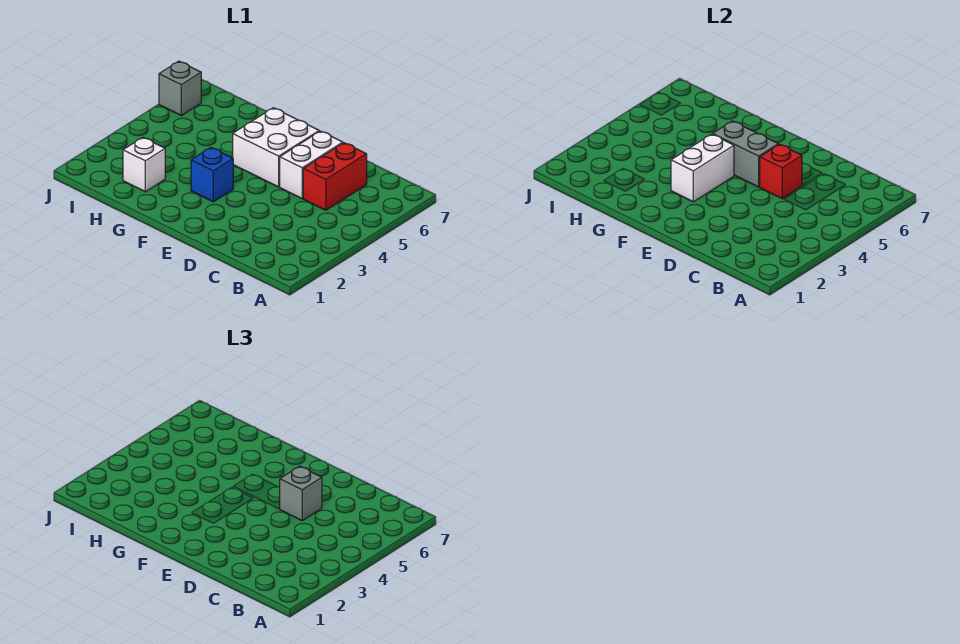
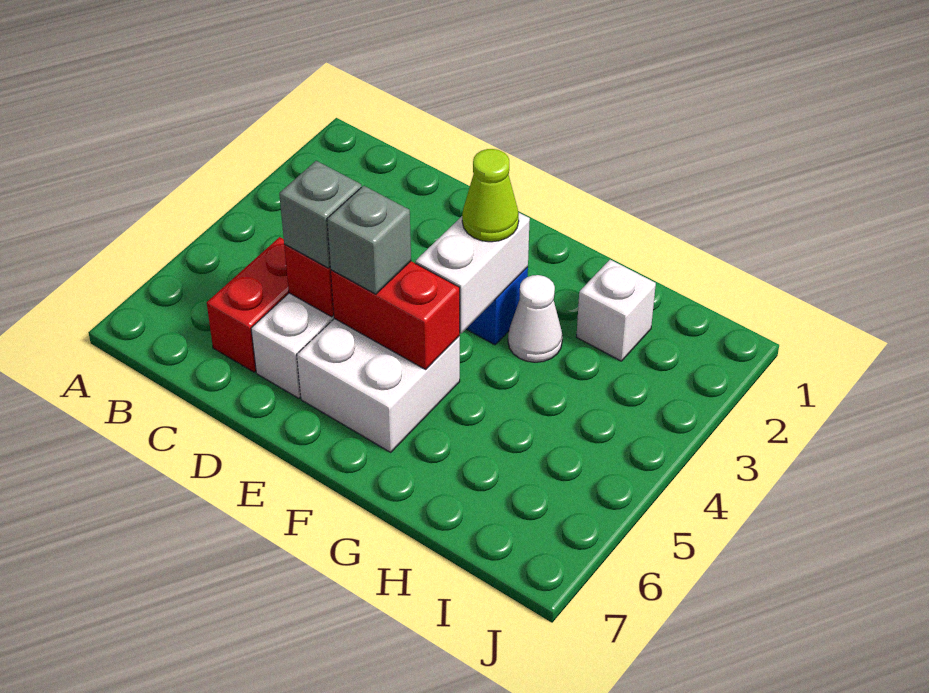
grey 1x2 brick [713,121,778,187] -> red 1x2 brick [331,261,460,370]
none -> lime 1x1 cone [462,149,519,242]
none -> white 1x1 cone [508,275,562,362]
grey 1x1 brick [159,61,201,116] -> grey 1x1 brick moved to [327,186,411,294]

